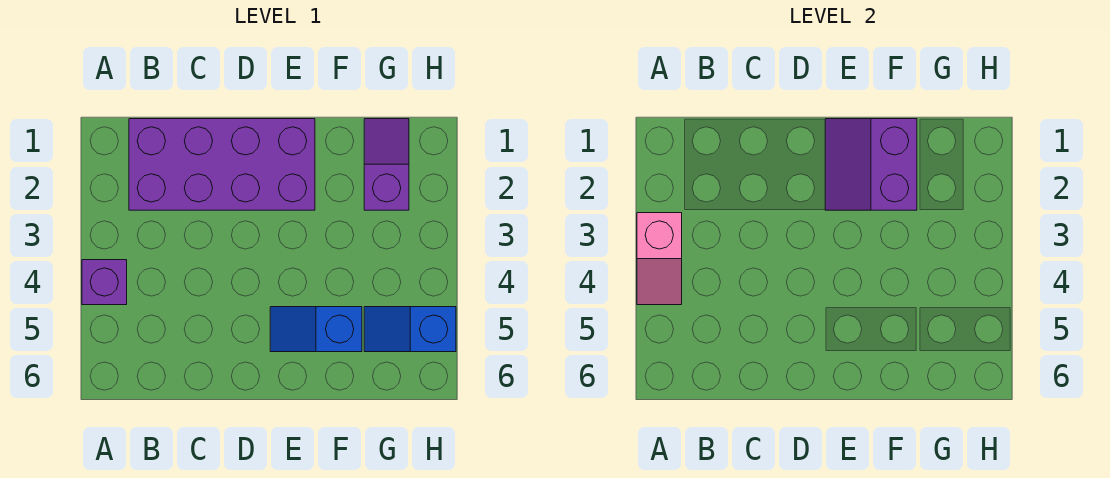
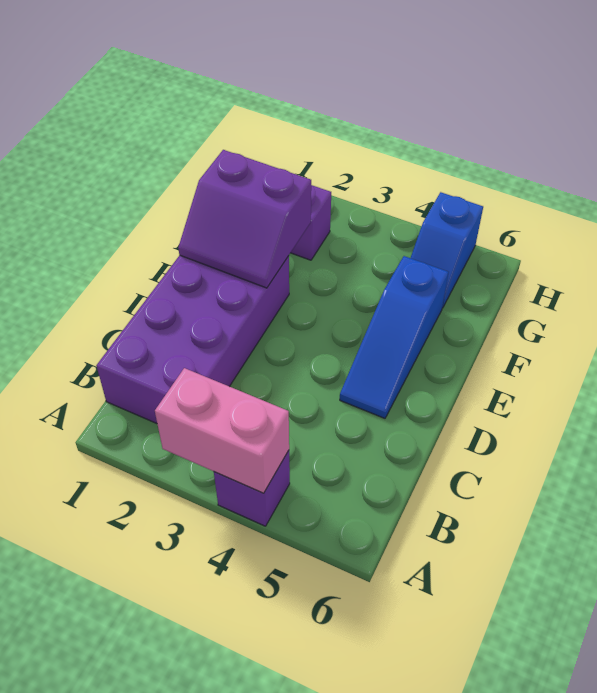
pink 1x2 slope [637,213,682,305] -> pink 1x2 brick [155,368,289,493]
blue 1x2 slope [270,307,362,352] -> blue 1x3 slope [340,256,449,418]

